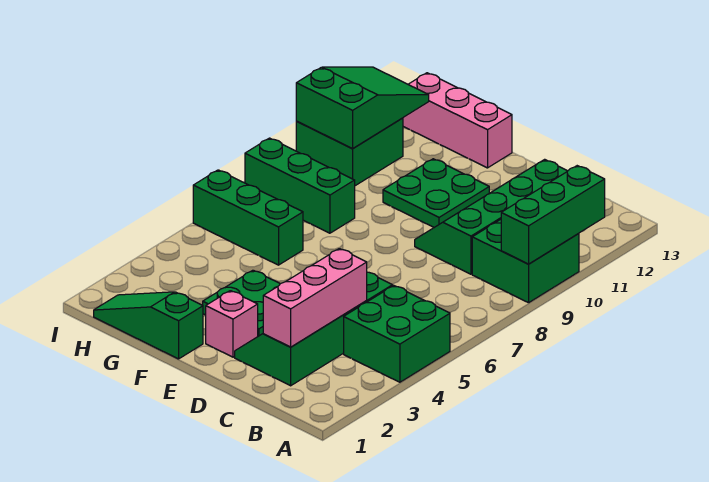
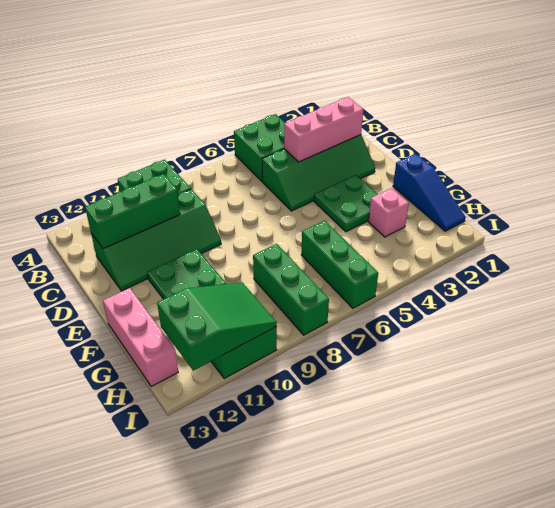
green 1x3 brick [501,166,605,264] -> green 1x3 brick moved to [85,174,180,249]
pink 1x1 brick [206,291,258,357] -> pink 1x1 brick moved to [368,188,409,237]
green 1x3 slope [94,292,203,359] -> blue 1x3 slope [393,154,466,231]
green 2x3 slope [296,67,429,148] -> green 2x3 slope turned to [157,282,277,371]

